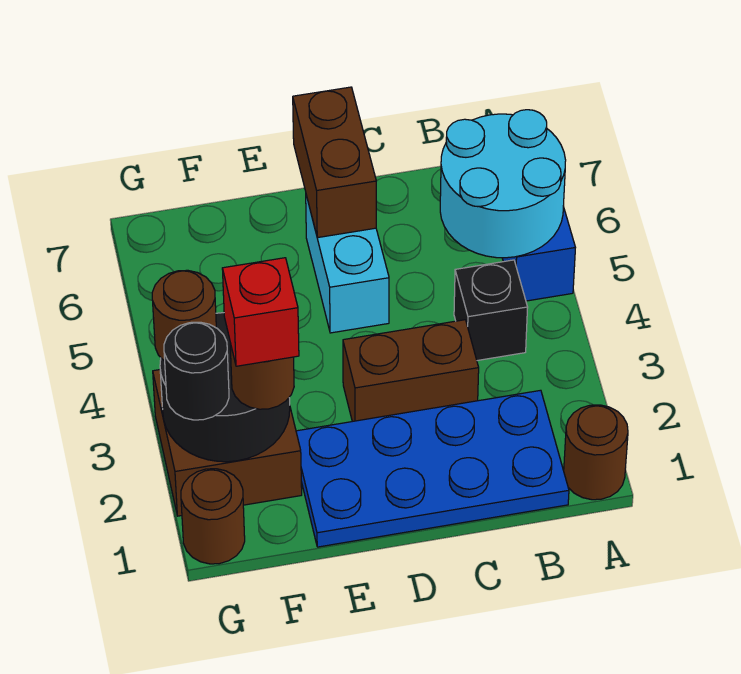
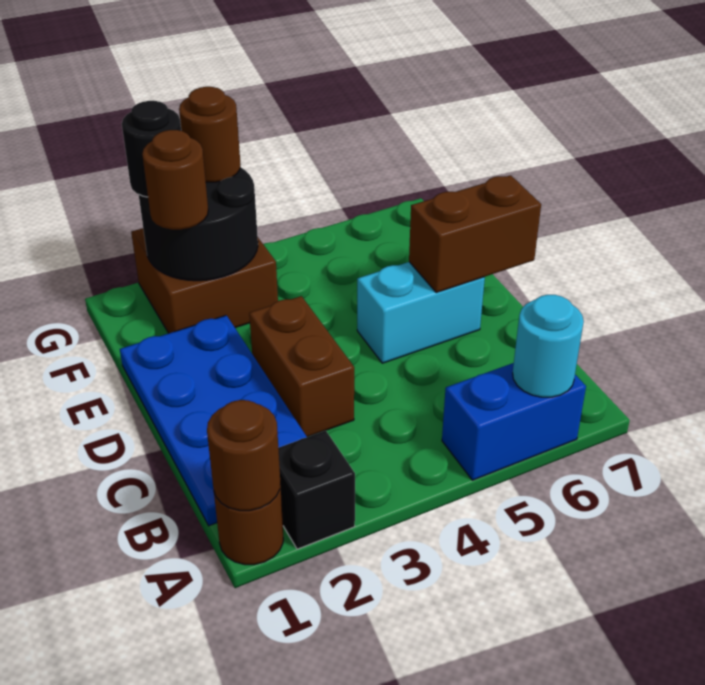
cyan 2x2 round brick [440,110,566,258] -> cyan 1x1 round brick [513,295,584,397]
black 1x1 brick [454,260,528,361] -> black 1x1 brick moved to [278,431,355,549]
red 1x1 brick [222,258,299,366] -> none
brown 1x1 round brick [181,469,245,564] -> brown 1x1 round brick moved to [207,400,280,511]

